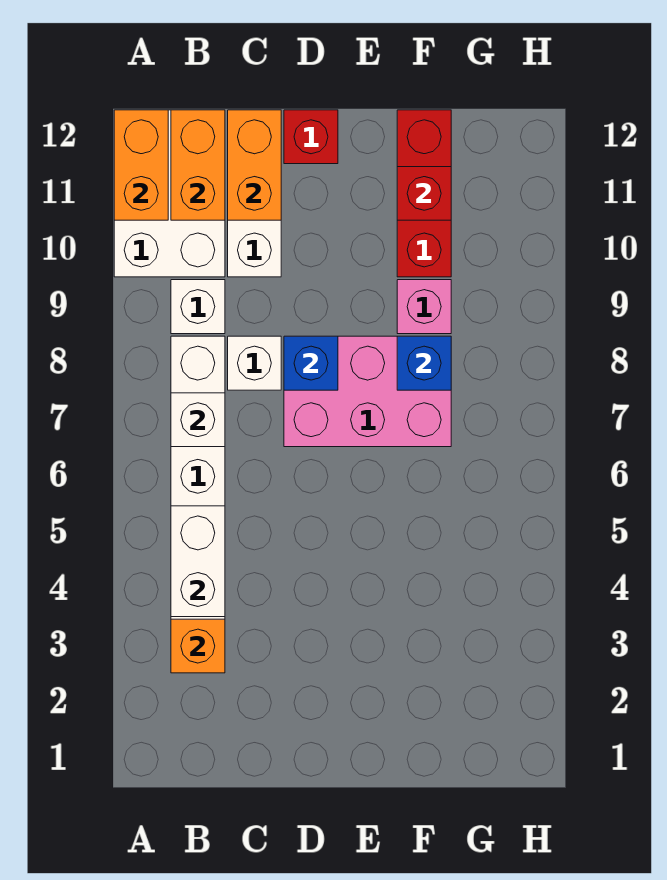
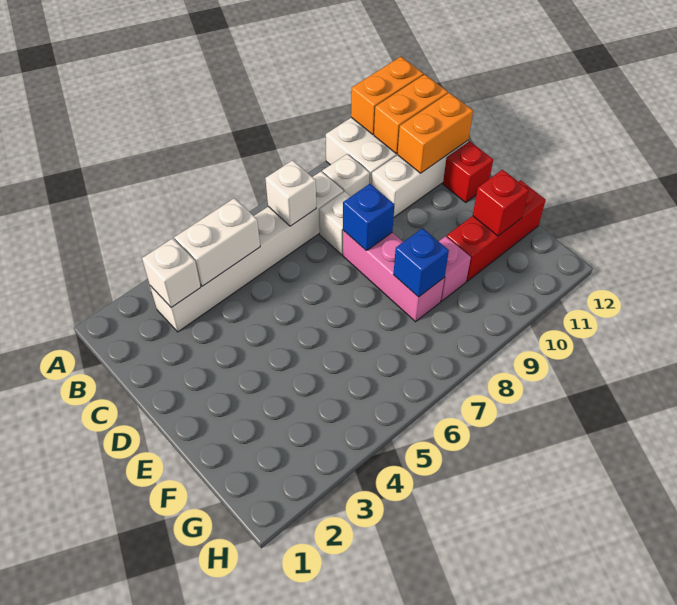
orange 1x1 brick [171,619,225,673] -> white 1x1 brick [142,238,201,308]
pink 2x3 brick [284,336,451,447] -> pink 1x3 brick [343,230,444,322]

